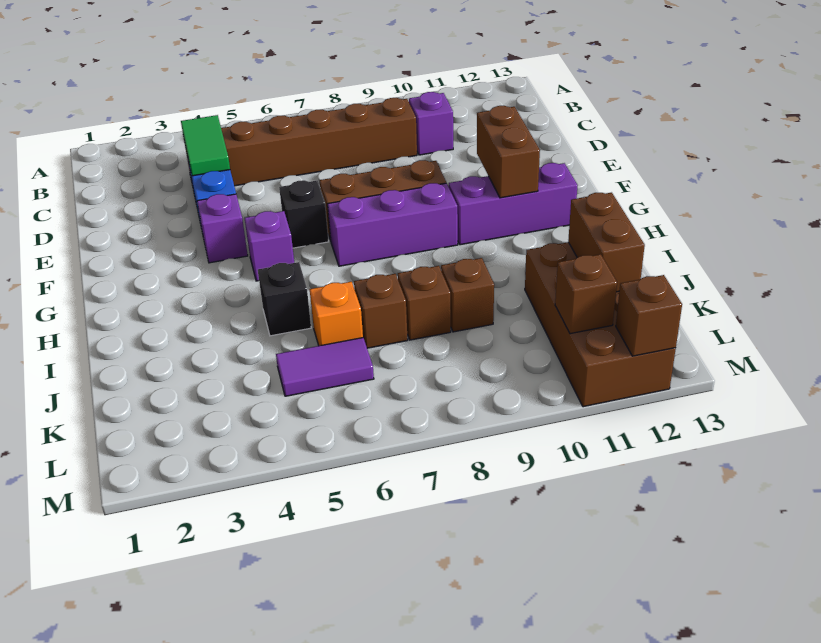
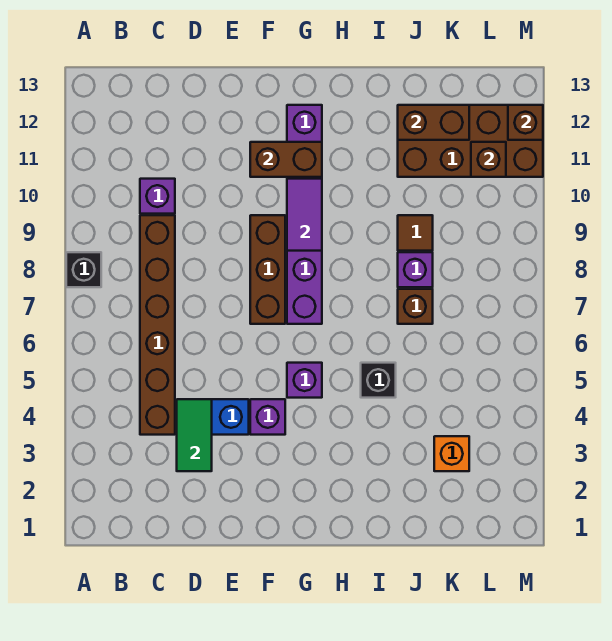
green 1x2 tile [181,115,230,176] -> green 1x2 tile turned to [177,399,212,471]
black 1x1 brick [279,180,329,248] -> black 1x1 brick moved to [66,252,101,287]
orange 1x1 brick [310,282,363,346] -> orange 1x1 brick moved to [434,436,469,471]
brown 1x1 brick [398,266,451,340] -> purple 1x1 brick [398,252,433,287]
brown 1x1 brick [441,258,494,332] -> brown 1x1 tile [398,215,433,251]
purple 1x2 tile [276,338,374,396] -> purple 1x2 tile moved to [287,179,322,251]

